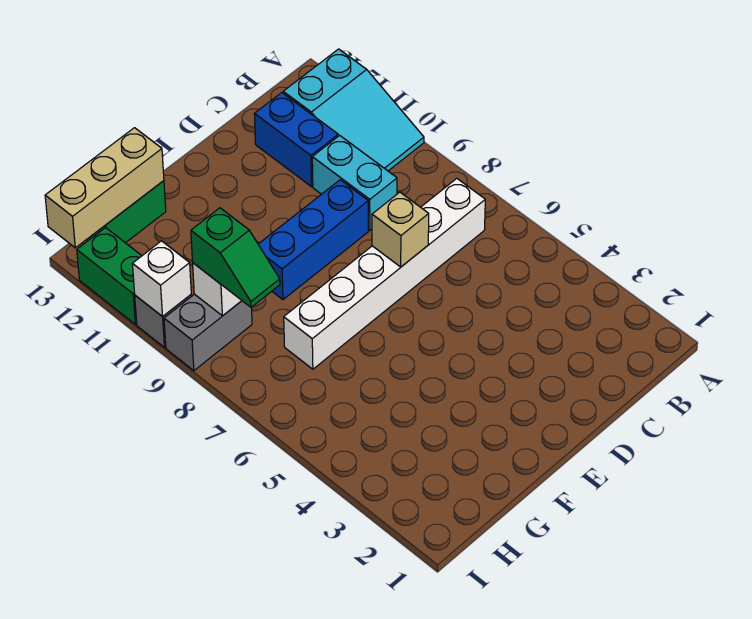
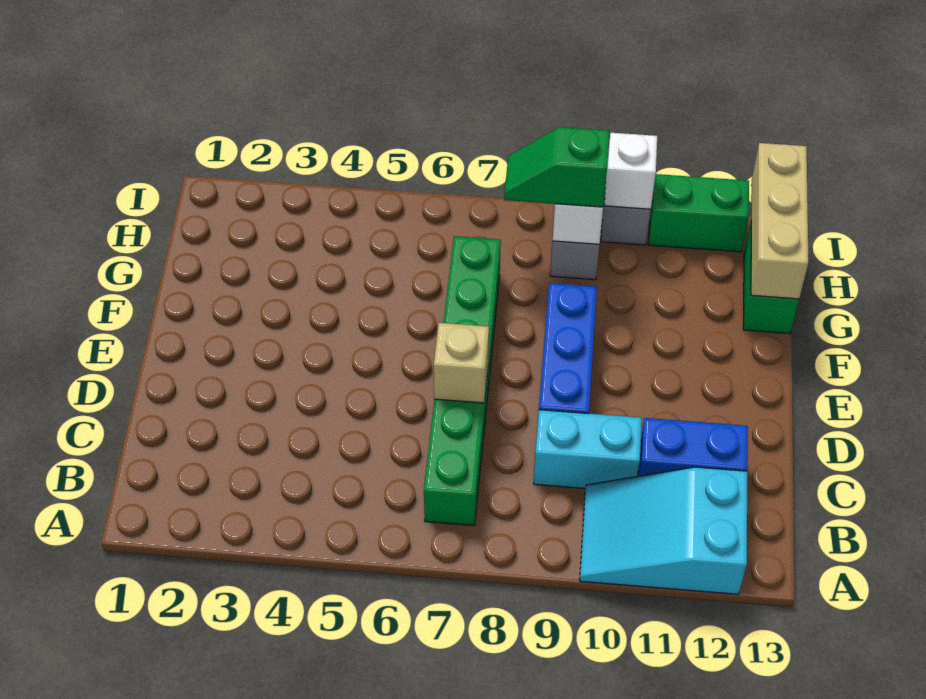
white 1x6 brick [284,179,485,369] -> green 1x6 brick [424,236,501,526]

